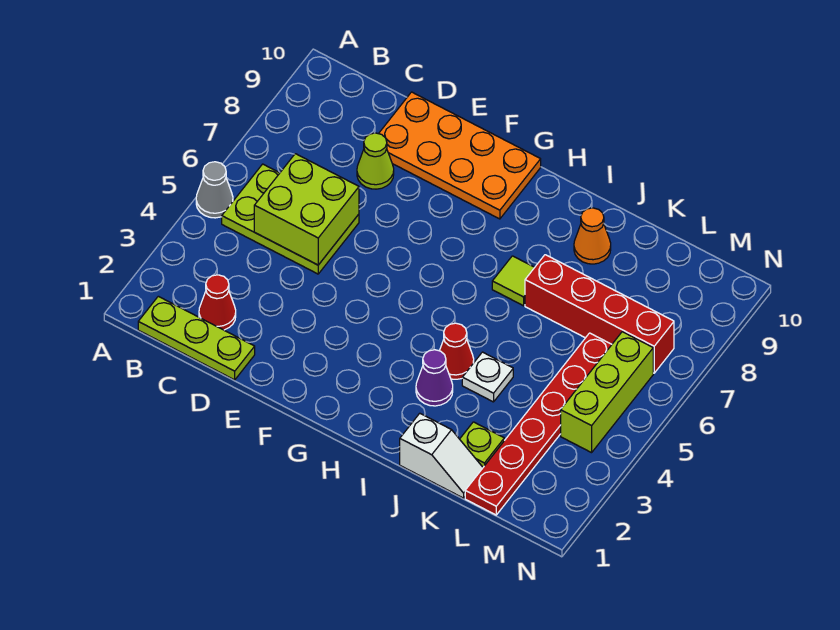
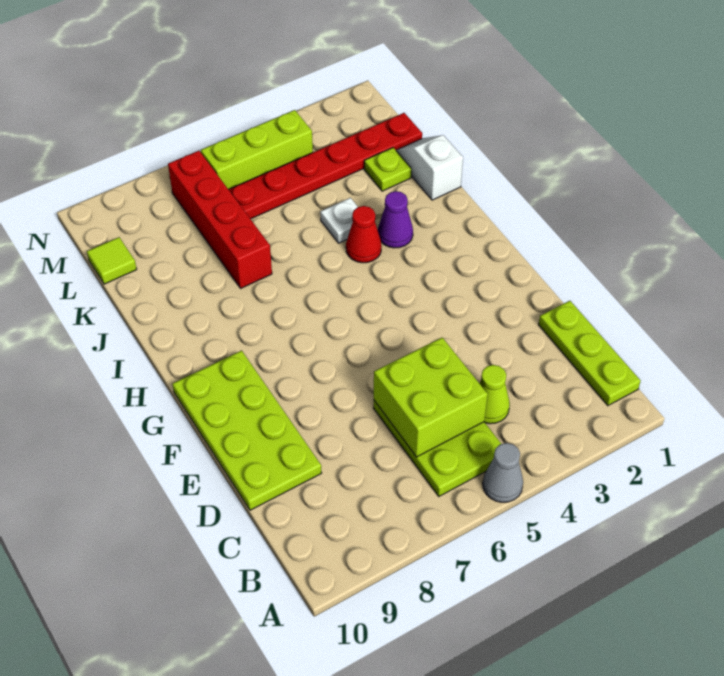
red 1x1 cone [199,275,236,330] -> none
lime 1x1 cone [357,133,394,189] -> lime 1x1 cone moved to [479,365,510,424]
orange 2x4 plate [379,92,541,219] -> lime 2x4 plate [172,351,321,510]
lime 1x1 tile [492,256,535,306] -> lime 1x1 tile moved to [87,237,137,284]
orange 1x1 cone [574,208,611,264] -> none

